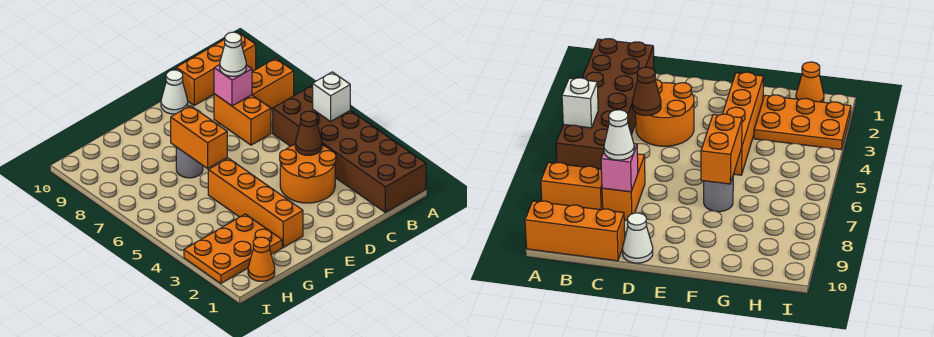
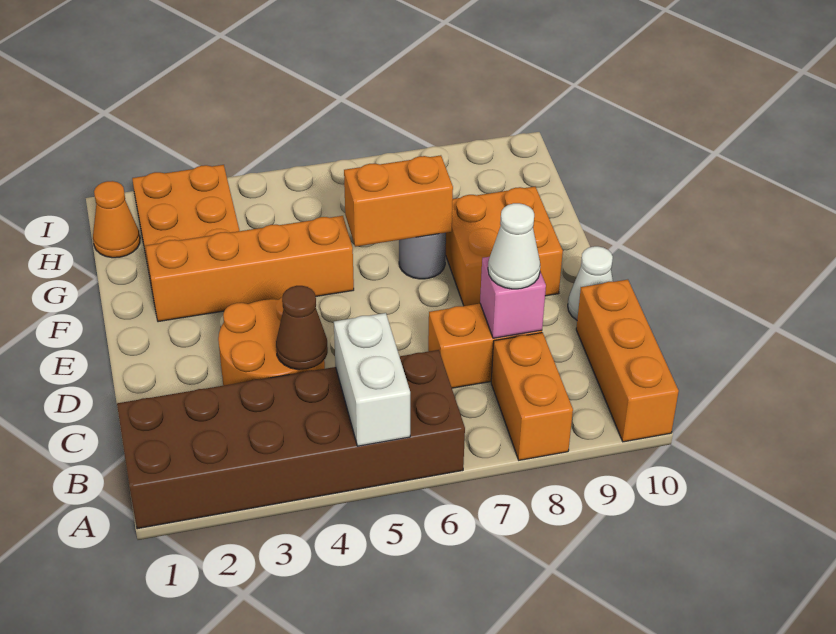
white 1x1 brick [313,72,350,121] -> white 1x2 brick [334,313,410,446]
none -> orange 2x2 brick [446,187,563,306]

